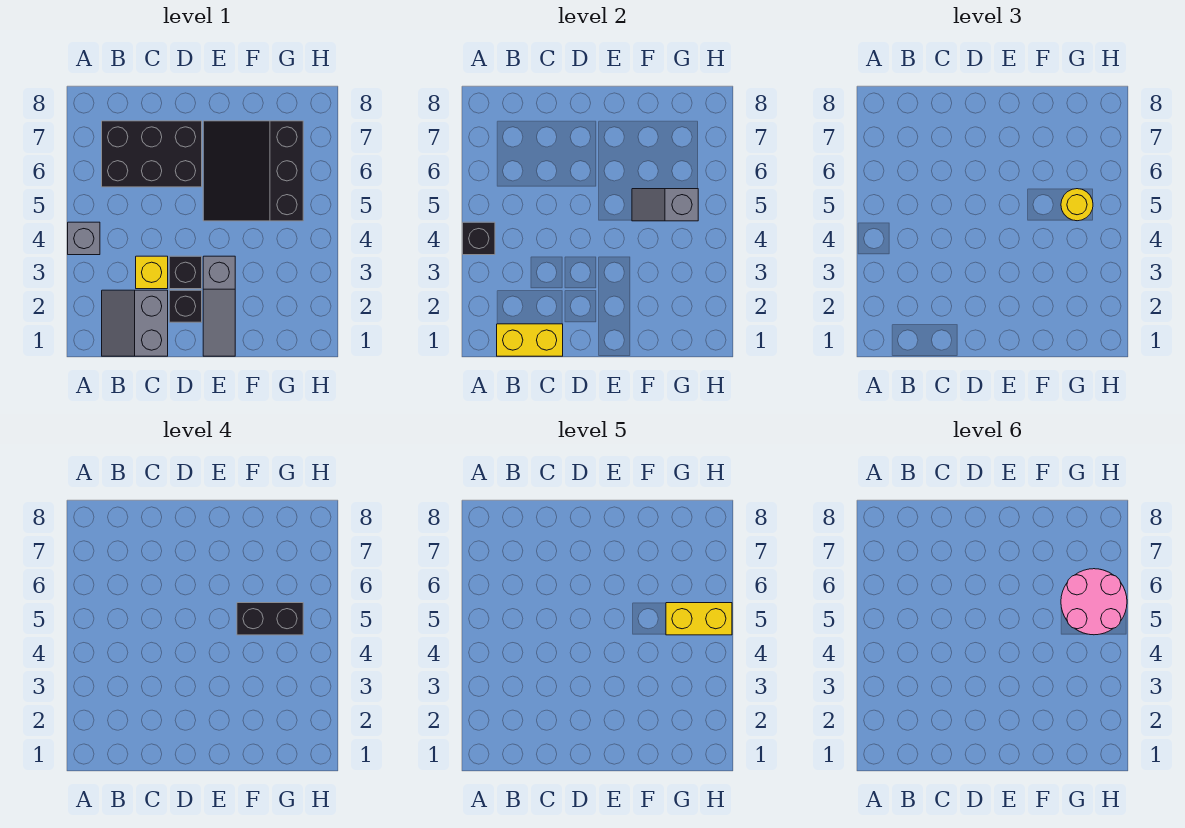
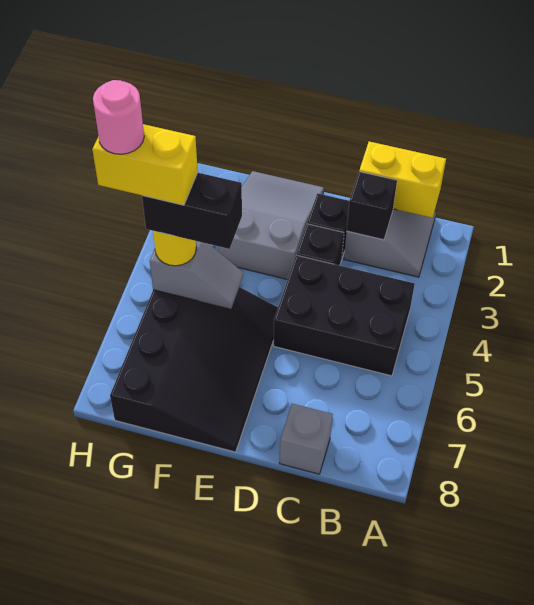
grey 1x1 brick [68,222,100,255] -> grey 1x1 brick moved to [279,404,333,474]
black 1x1 brick [463,222,495,255] -> black 1x1 brick moved to [347,172,397,240]
black 2x3 brick [102,121,202,187] -> black 2x3 brick moved to [273,255,415,376]
yellow 1x1 brick [136,256,168,289] -> none
grey 1x3 slope [203,256,235,356] -> grey 2x3 slope [219,171,324,280]
black 3x3 slope [203,121,303,221] -> black 3x4 slope [110,287,278,452]
pink 2x2 round brick [1061,569,1127,635] -> pink 1x1 round brick [93,80,144,154]

